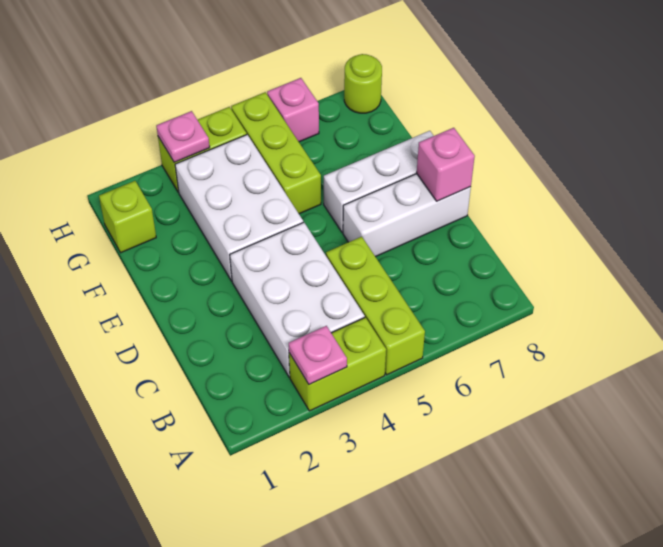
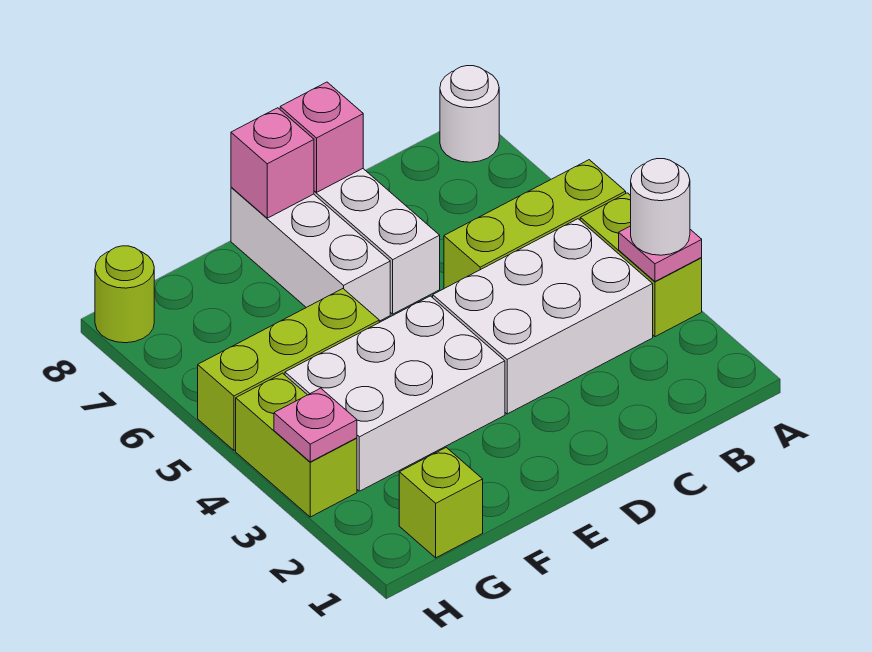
none -> white 1x1 round brick [631,159,690,255]
none -> white 1x1 round brick [440,66,499,162]
pink 1x1 brick [267,78,319,142] -> pink 1x1 brick moved to [231,108,314,218]

